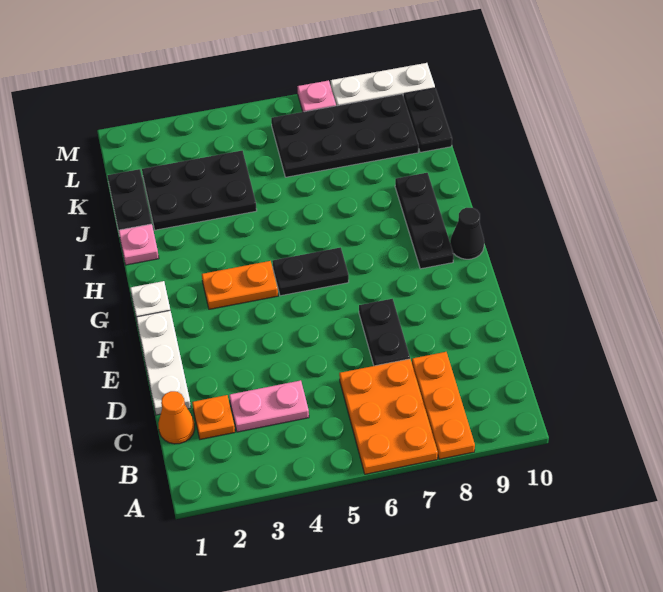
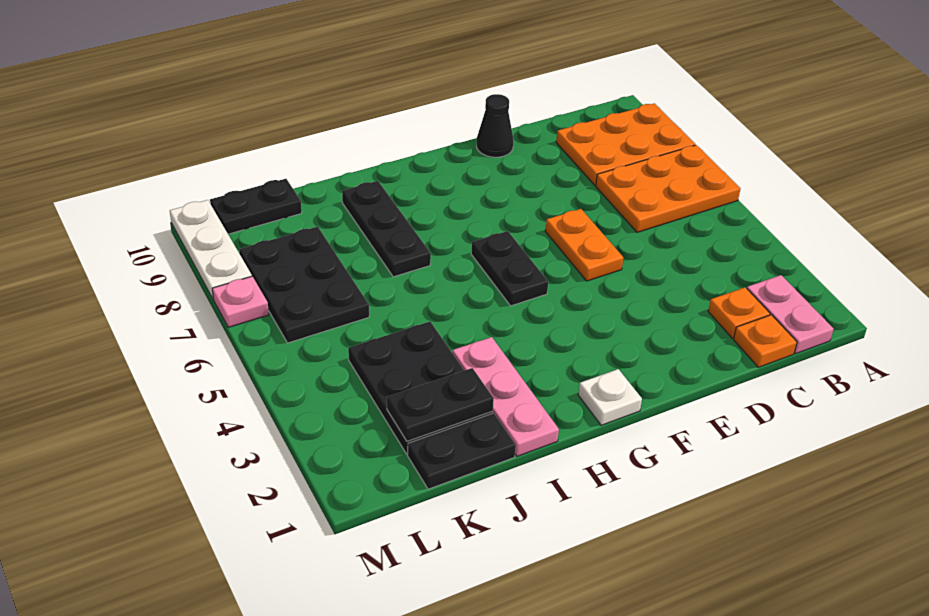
orange 1x3 plate [412,352,475,459] -> orange 2x3 plate [556,103,695,185]
orange 1x1 cone [158,391,195,444] -> orange 1x1 plate [734,315,797,367]
pink 1x2 plate [229,380,309,432] -> pink 1x2 plate moved to [747,275,833,353]
white 1x3 plate [136,310,191,415] -> none
black 1x2 plate [359,299,410,366] -> black 1x2 plate moved to [387,368,494,441]
orange 1x2 plate [202,261,278,309] -> orange 1x2 plate moved to [545,209,623,281]
black 1x3 plate [395,173,454,269] -> black 1x3 plate turned to [342,181,431,277]
black 1x1 cone [450,208,484,259] -> black 1x1 cone moved to [477,94,513,157]
pink 1x1 plate [119,224,159,265] -> pink 1x3 plate [452,337,559,456]
black 2x4 plate [271,94,419,177] -> black 2x3 plate [239,227,369,343]

